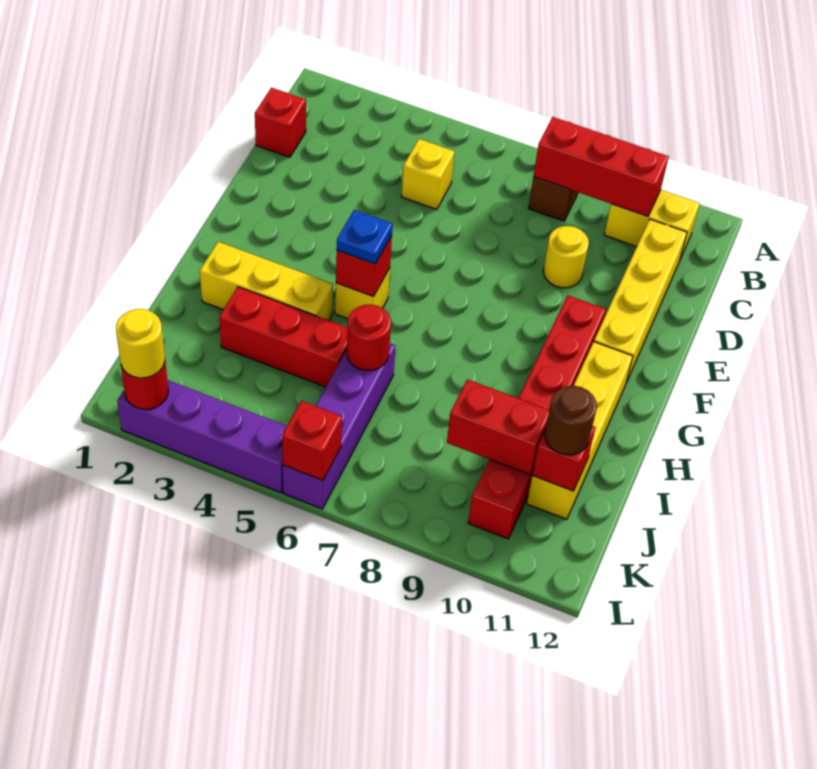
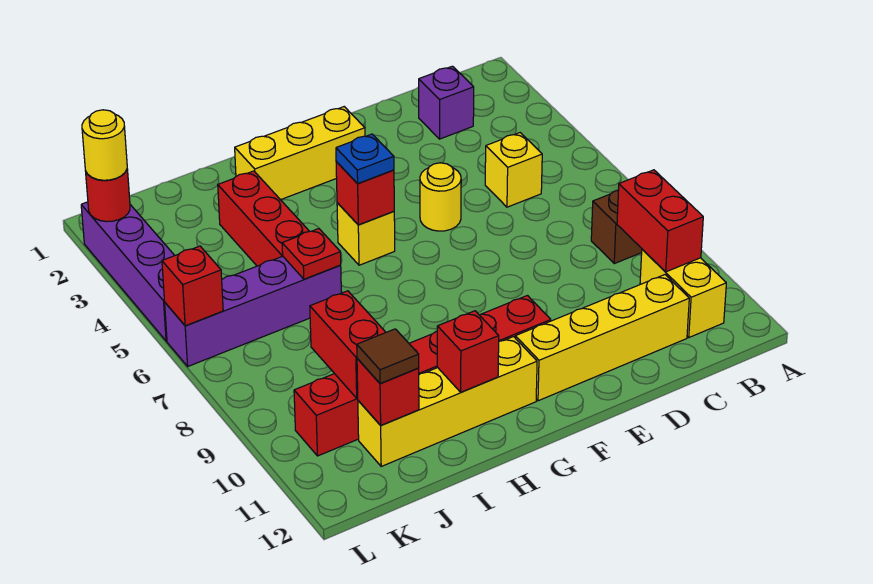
red 1x3 brick [534,117,669,216] -> red 1x2 brick [617,170,703,272]
red 1x1 brick [255,87,306,157] -> red 1x1 brick moved to [437,311,499,392]
none -> purple 1x1 brick [419,66,474,139]
yellow 1x1 round brick [543,226,589,288] -> yellow 1x1 round brick moved to [420,163,461,231]
yellow 1x3 brick [200,242,333,320] -> yellow 1x3 brick turned to [235,107,365,200]
red 1x1 round brick [347,305,391,370] -> red 1x1 plate [282,229,341,279]
brown 1x1 round brick [545,386,597,455] -> brown 1x1 tile [357,329,419,384]

